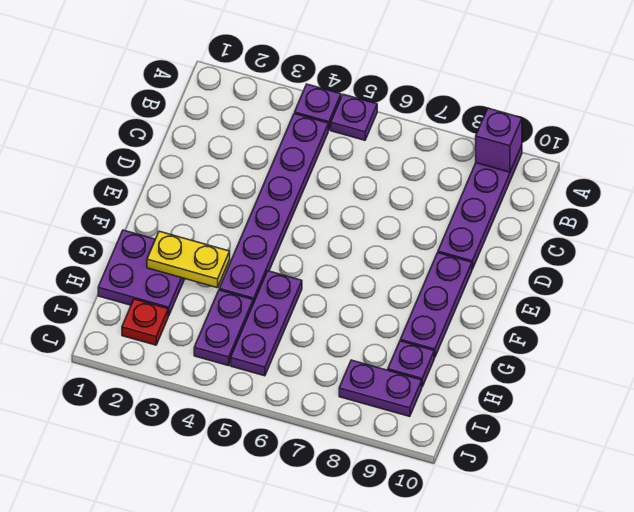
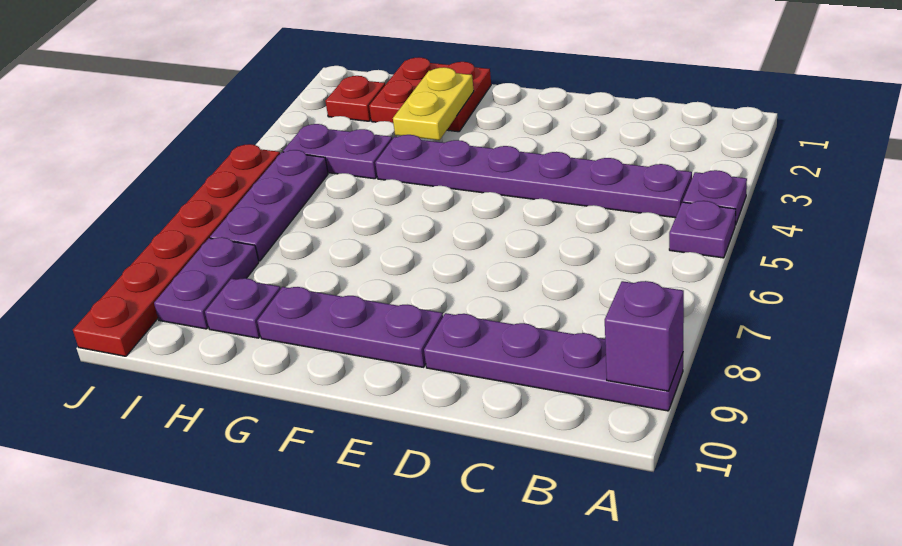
purple 2x2 plate [98,230,185,316] -> red 2x2 plate [369,57,491,132]
purple 1x3 plate [231,271,302,376] -> purple 1x3 plate turned to [210,150,328,261]
none -> red 1x6 plate [73,144,280,356]

